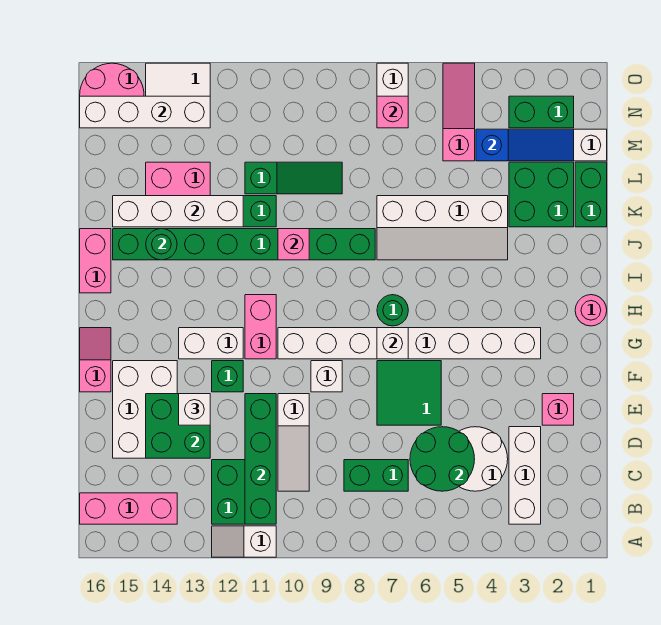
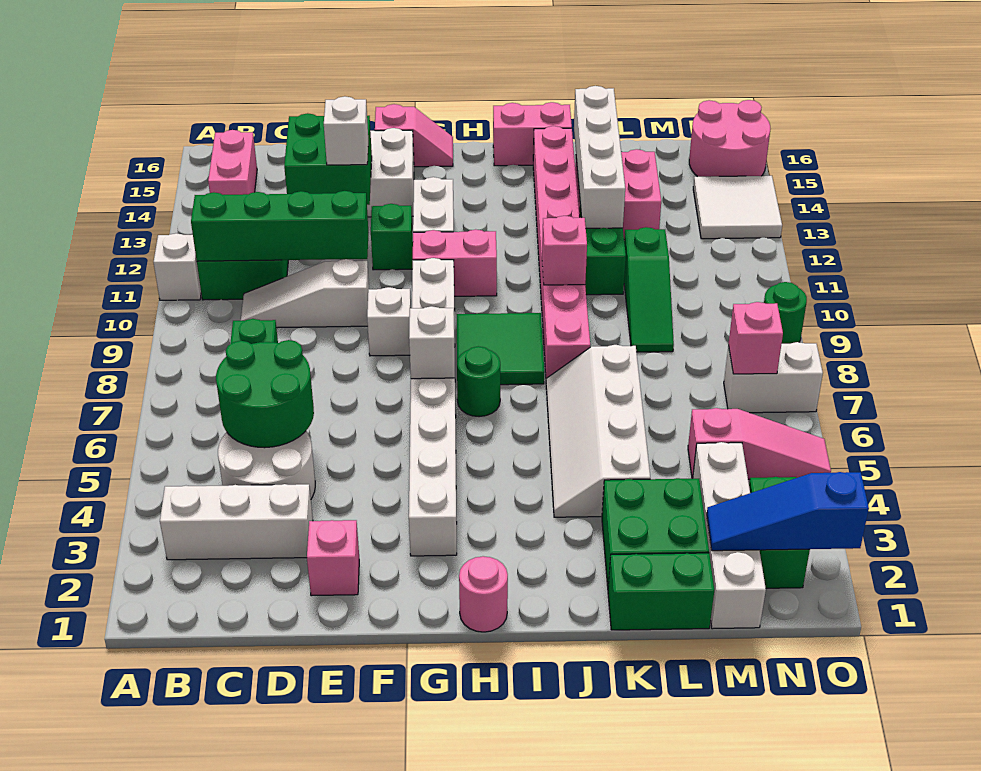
pink 1x3 brick [80,493,177,524] -> pink 1x2 brick [208,130,257,195]
green 2x2 tile [377,361,441,425] -> green 2x2 tile moved to [457,313,544,385]
green 1x8 brick [113,229,375,260] -> pink 1x8 brick [533,126,590,378]
green 1x1 round brick [146,229,177,260] -> green 1x1 round brick moved to [764,282,807,344]
blue 1x3 slope [476,129,574,161] -> blue 1x3 slope turned to [707,472,869,551]
white 1x4 brick [80,96,210,128] -> none

